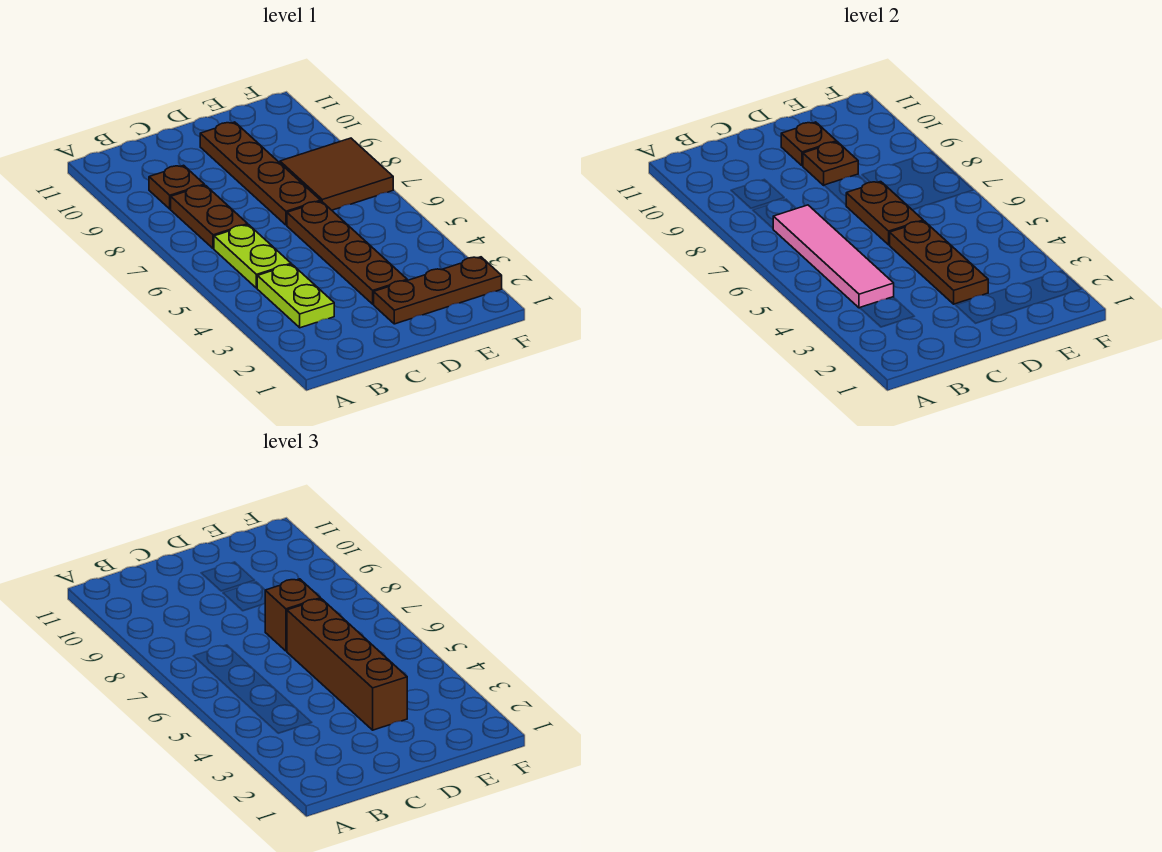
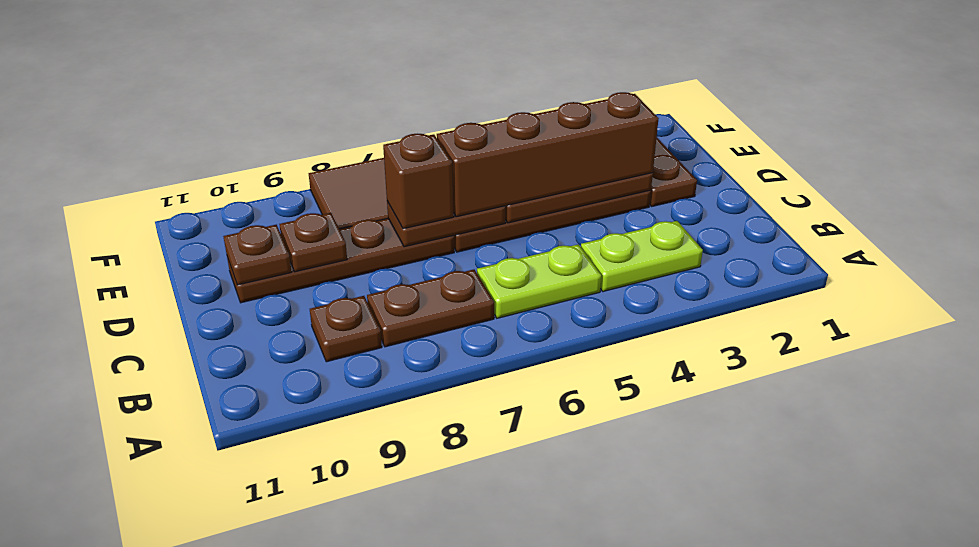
pink 1x4 tile [773,205,894,308] -> none

